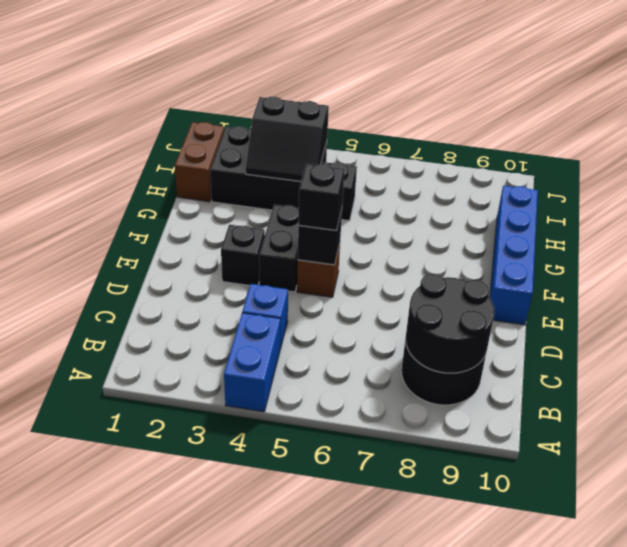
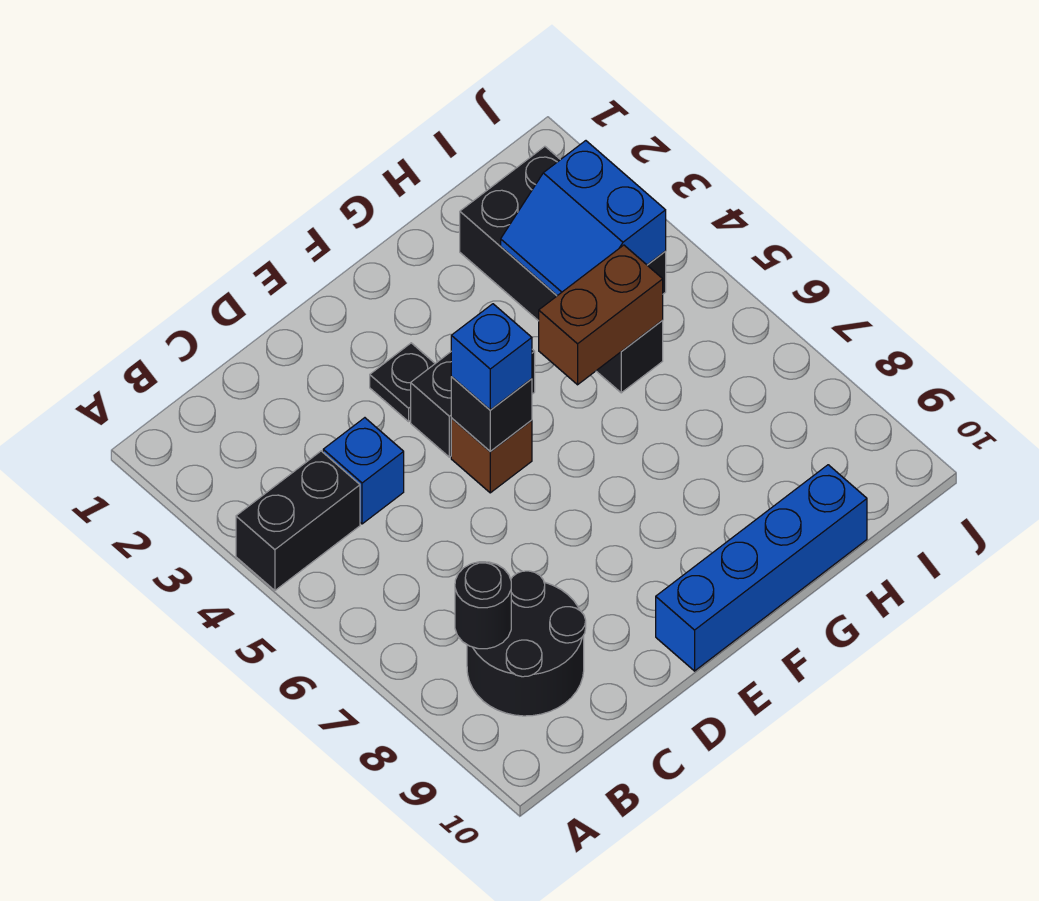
blue 1x2 brick [224,313,280,412] -> black 1x2 brick [236,451,360,591]
black 2x2 round brick [406,274,494,373] -> black 1x1 round brick [455,562,511,649]
black 1x1 brick [221,225,265,286] -> black 1x1 plate [370,343,435,421]
black 1x1 brick [298,164,344,231] -> blue 1x1 brick [451,304,532,410]
brown 1x2 brick [175,122,224,202] -> brown 1x2 brick moved to [539,245,663,385]
black 2x2 slope [245,97,329,182] -> blue 2x2 slope [501,141,666,296]

